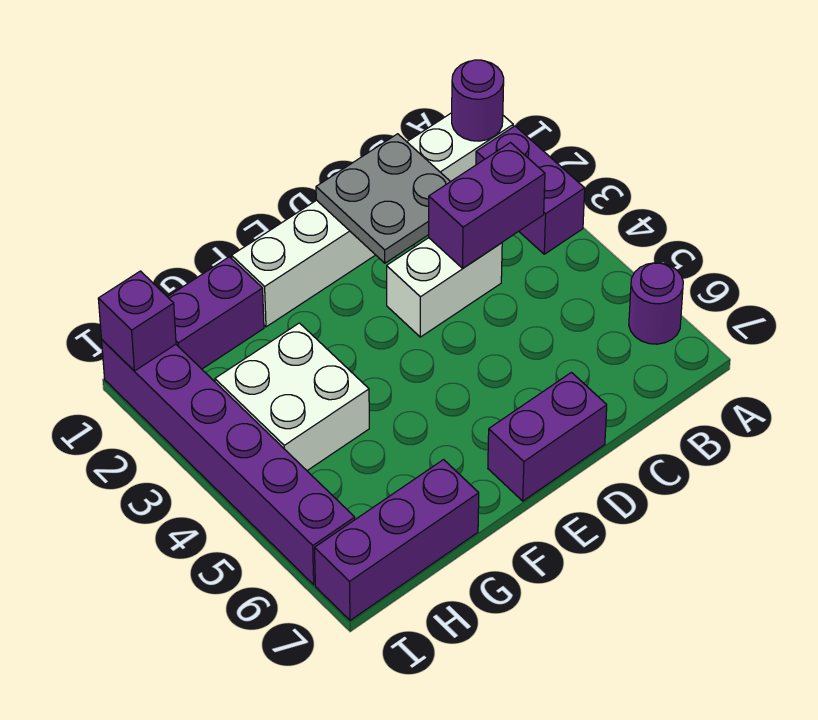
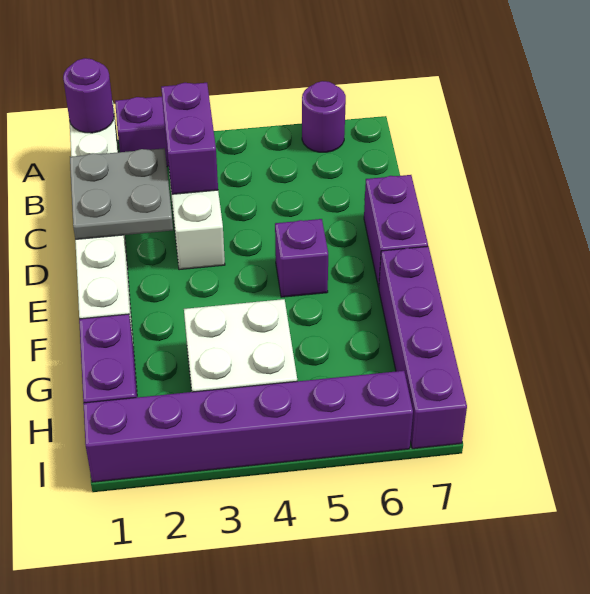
purple 1x3 brick [315,460,479,620] -> purple 1x4 brick [379,246,467,449]
purple 1x1 brick [98,271,176,371] -> purple 1x1 brick moved to [275,219,328,297]

